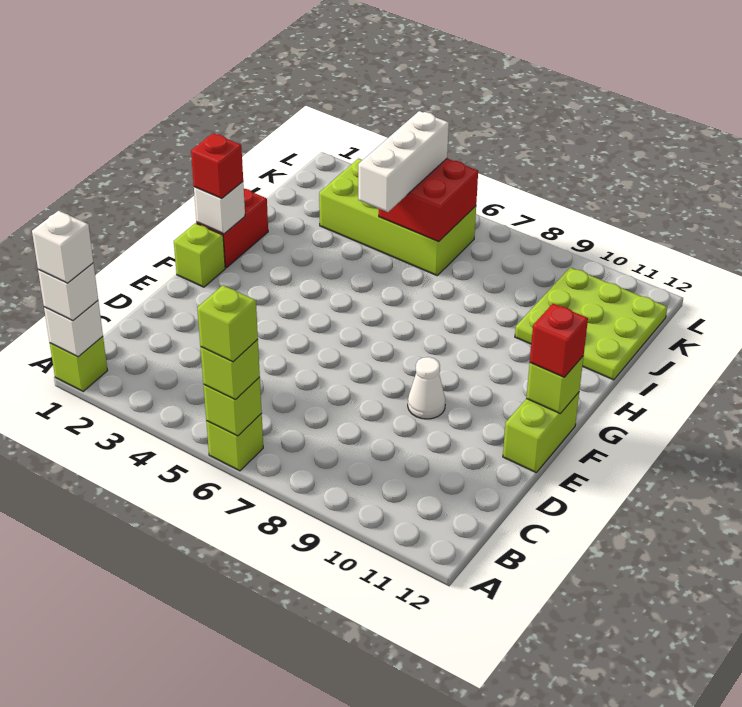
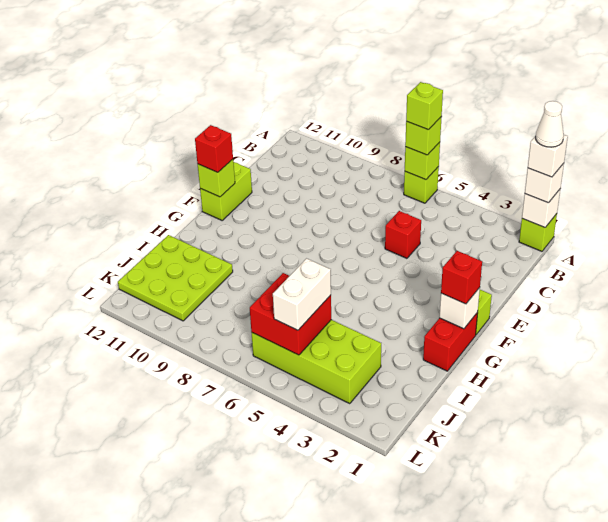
none -> red 1x1 brick [385,211,421,258]
white 1x1 cone [408,357,445,419] -> white 1x1 cone moved to [536,101,564,147]
white 1x3 brick [358,111,449,212] -> white 1x2 brick [273,259,331,330]

